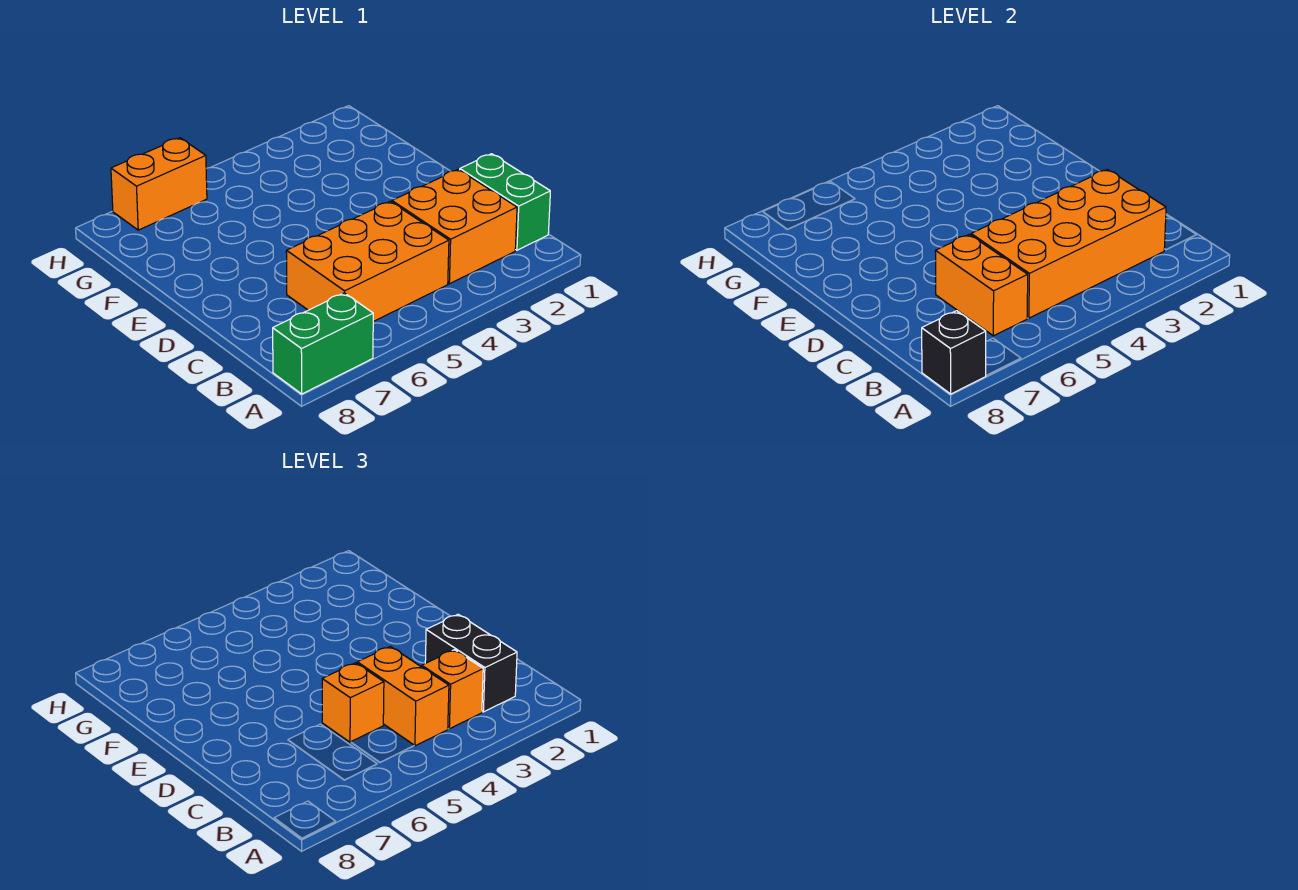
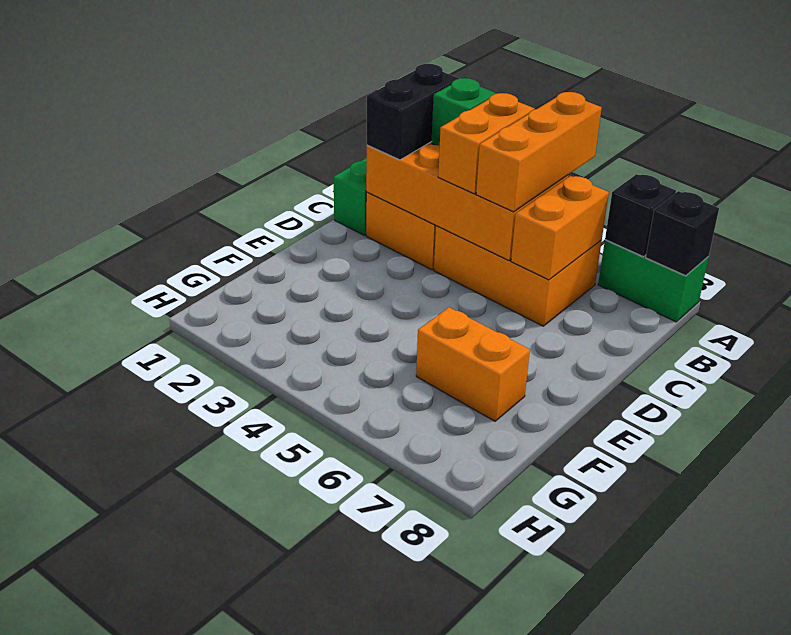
none -> black 1x1 brick [605,174,676,257]
orange 1x1 brick [422,650,483,729] -> green 1x1 brick [431,78,496,146]
orange 1x1 brick [322,663,384,742] -> orange 1x3 brick [476,92,602,212]
orange 1x2 brick [111,138,207,230] -> orange 1x2 brick moved to [416,307,530,421]

